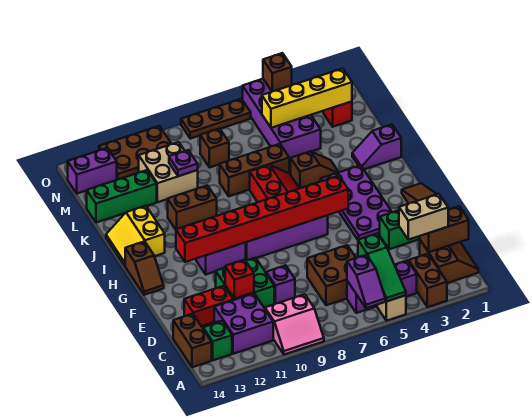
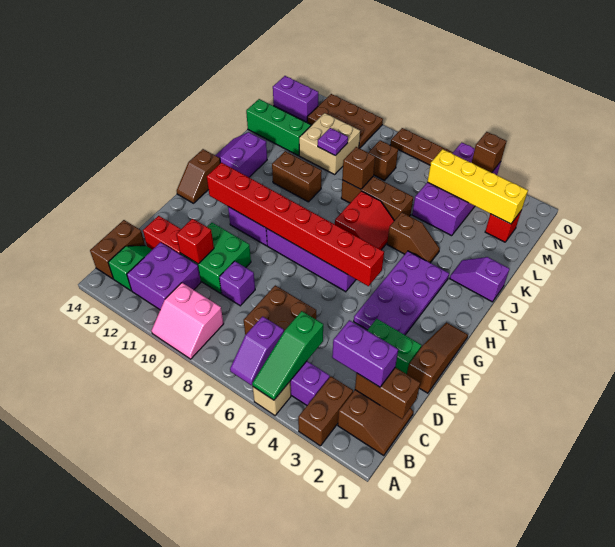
tan 1x2 brick [399,194,448,240] -> purple 1x2 brick [332,320,398,387]
yellow 2x2 slope [106,206,165,266] -> purple 2x2 slope [215,132,267,177]
none -> brown 1x1 brick [342,147,375,189]

